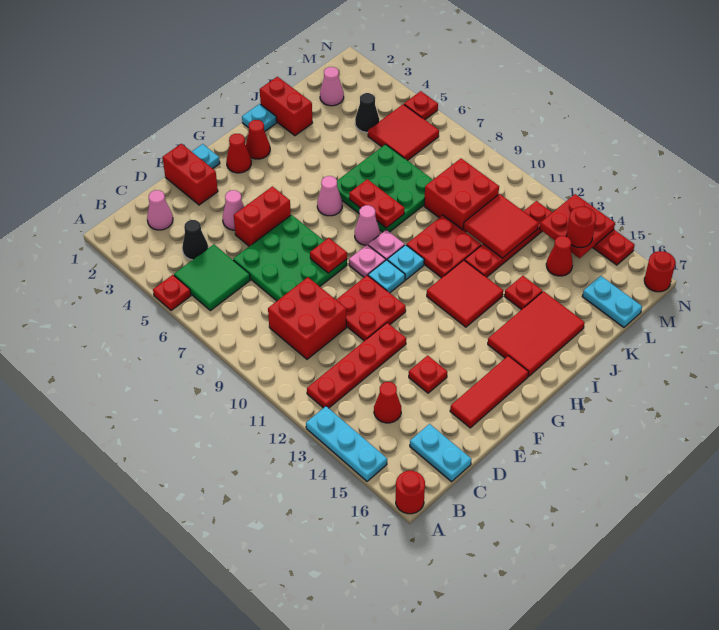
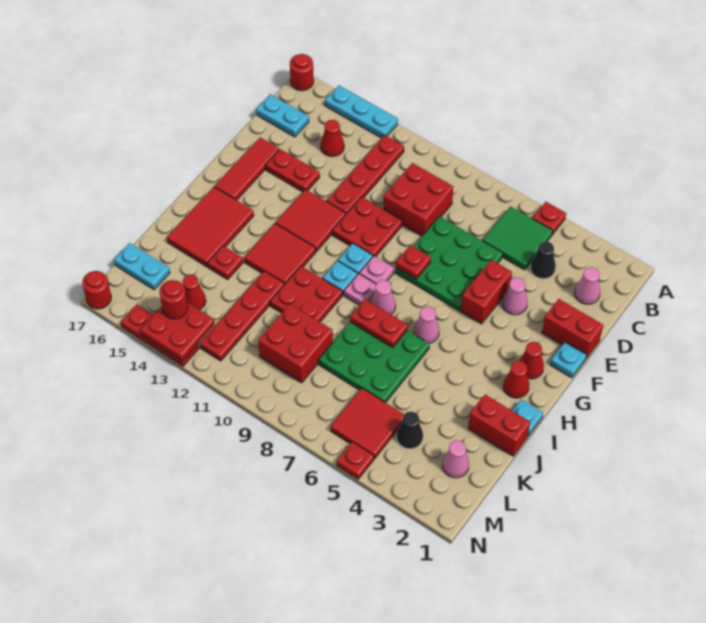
red 1x1 plate [409,355,447,393] -> red 1x2 plate [266,149,320,192]
red 2x2 tile [463,194,539,258] -> red 2x2 tile moved to [276,189,346,252]

